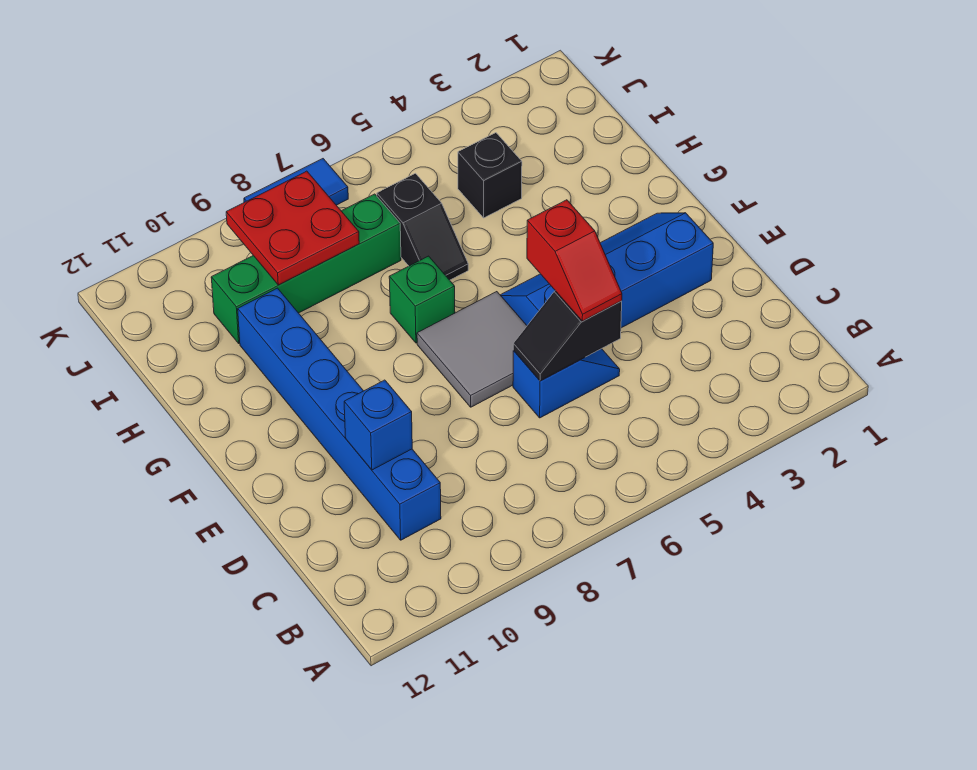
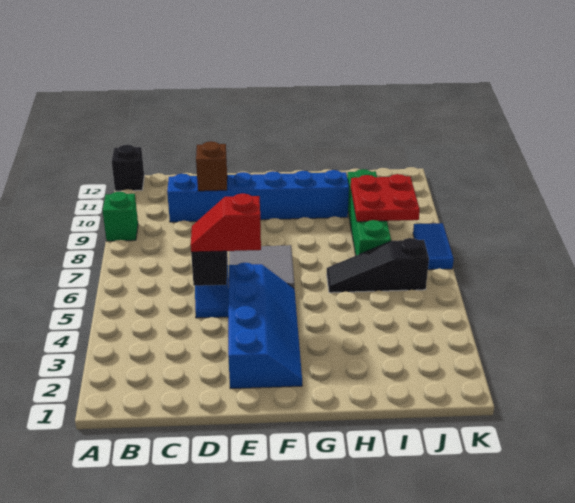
blue 1x1 brick [344,380,412,470] -> brown 1x1 brick [196,141,227,191]
green 1x1 brick [389,256,455,343] -> green 1x1 brick moved to [103,192,138,241]
black 1x2 slope [377,173,468,280] -> black 1x3 slope [327,238,429,293]
black 1x1 brick [458,133,522,218] -> black 1x1 brick moved to [112,145,144,191]

